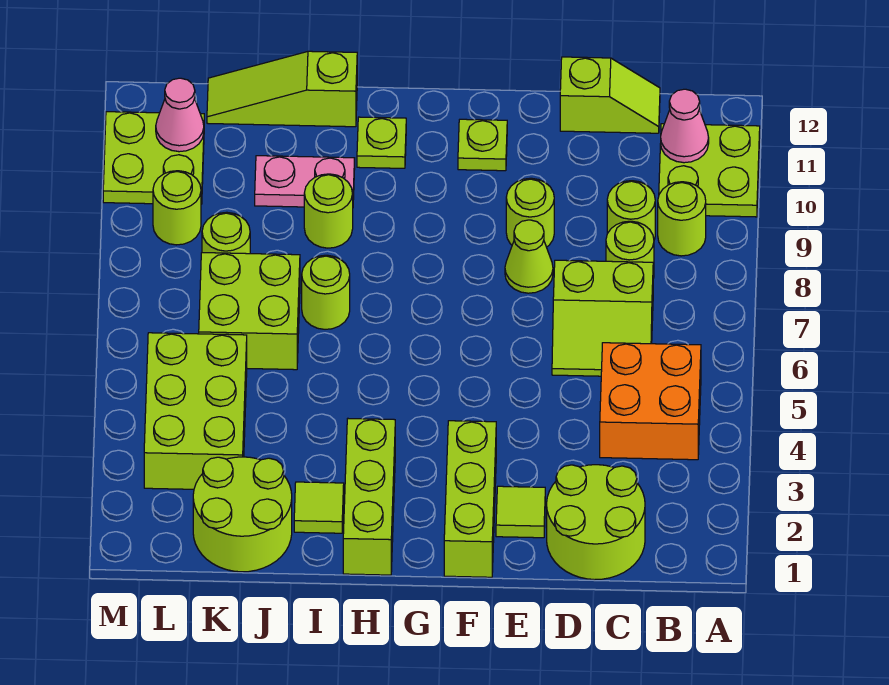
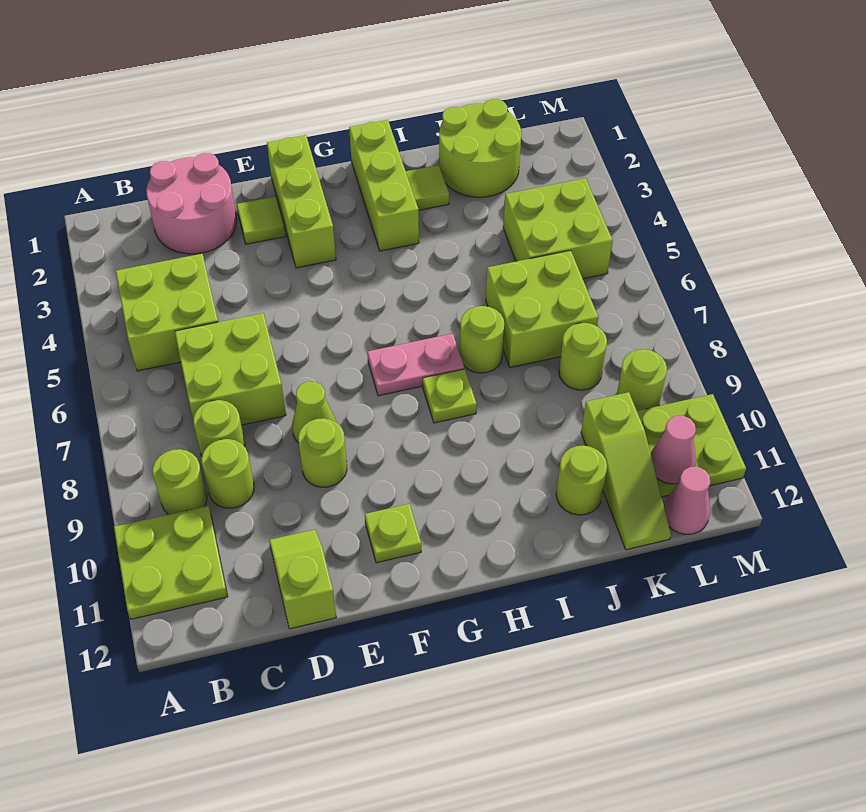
orange 2x2 brick [600,343,701,460] -> lime 2x2 brick [116,254,218,371]
pink 1x1 cone [661,89,709,163] -> pink 1x1 cone moved to [664,467,710,534]
lime 2x2 round brick [547,465,645,580] -> pink 2x2 round brick [146,153,237,254]
lime 2x2 slope [552,260,653,376] -> lime 2x2 brick [175,313,286,425]
lime 1x2 slope [560,57,660,133] -> lime 1x2 slope turned to [269,529,336,629]
lime 1x1 plate [357,117,406,168] -> lime 1x1 plate moved to [423,369,477,423]
lime 1x1 round brick [304,174,353,248] -> lime 1x1 round brick moved to [556,445,607,515]
pink 1x2 plate [255,156,355,207] -> pink 1x2 plate moved to [367,334,464,396]
lime 1x3 slope [207,51,357,127] -> lime 1x3 slope turned to [581,392,671,550]
lime 2x3 brick [144,333,247,489] -> lime 2x2 brick [503,178,613,279]

